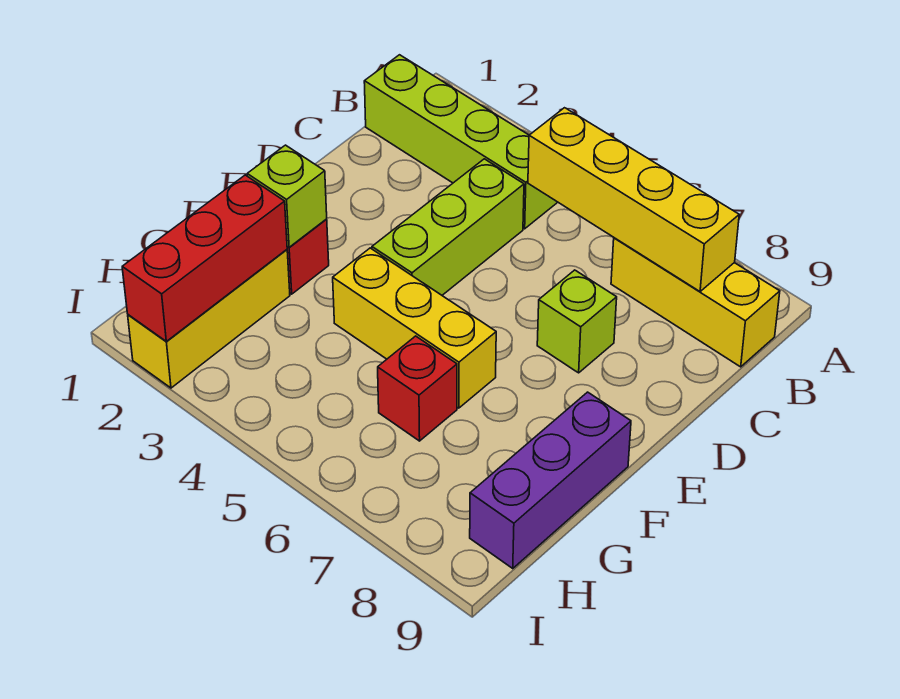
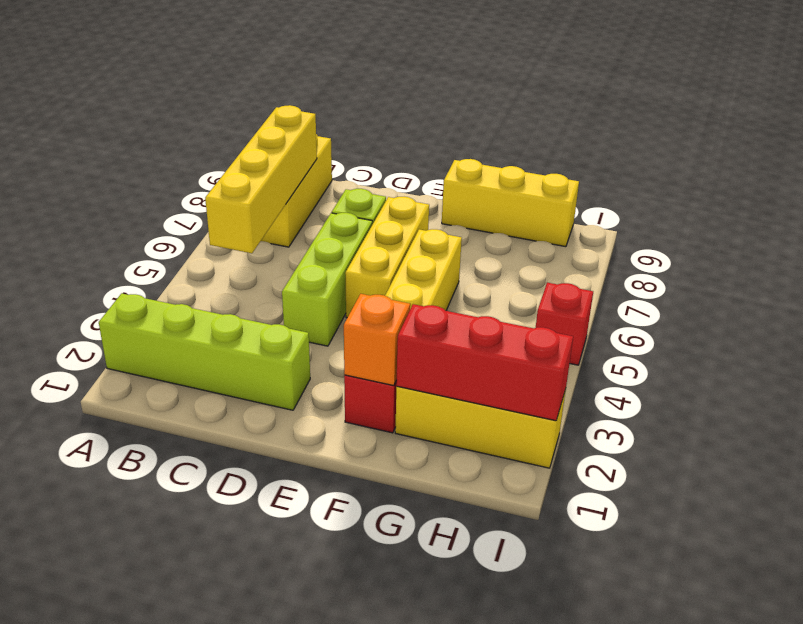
lime 1x4 brick [364,55,558,229] -> lime 1x4 brick turned to [99,293,310,410]
lime 1x3 brick [372,159,524,295] -> lime 1x3 brick turned to [282,213,372,346]
none -> yellow 1x3 brick [345,197,429,318]
lime 1x1 brick [247,145,327,247] -> orange 1x1 brick [344,294,410,386]
purple 1x3 brick [470,392,631,568] -> yellow 1x3 brick [442,159,579,247]
red 1x1 brick [378,336,457,441] -> red 1x1 brick moved to [536,283,593,365]

